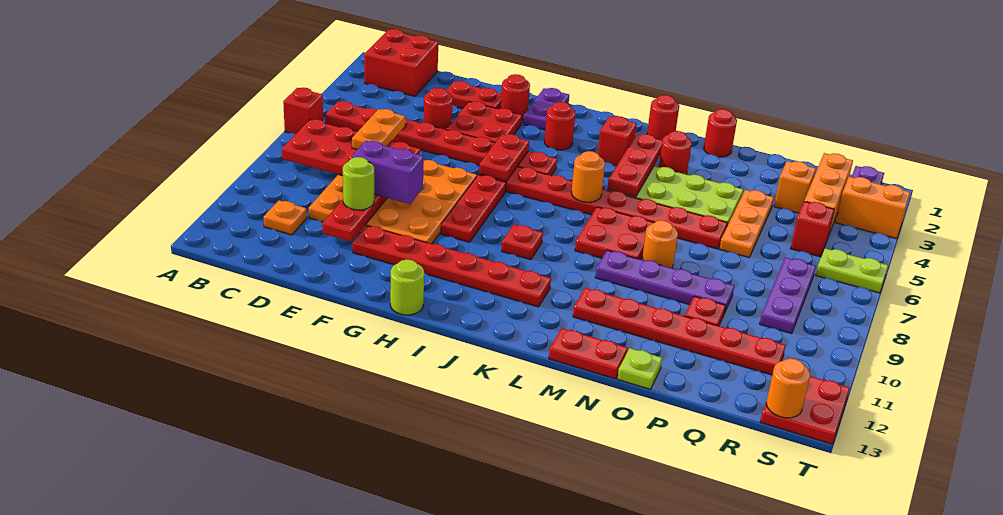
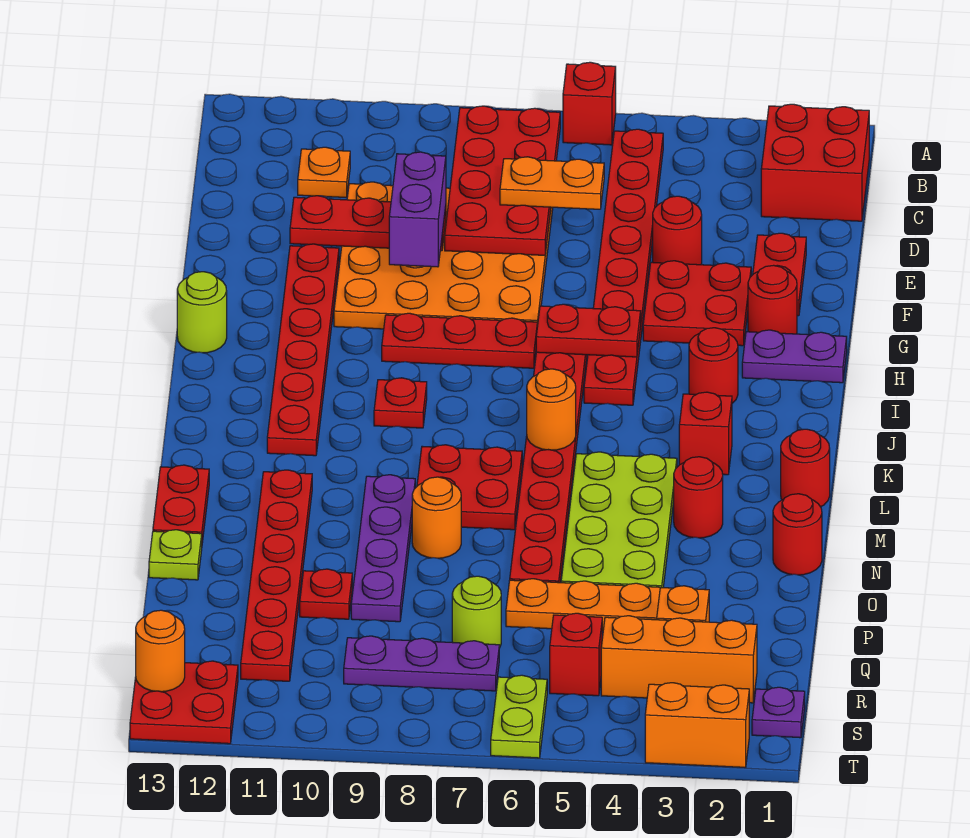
lime 1x1 round brick [343,157,374,210] -> lime 1x1 round brick moved to [452,576,501,648]
red 1x3 plate [607,134,662,197] -> none
orange 1x2 brick [836,177,910,239] -> orange 1x2 brick turned to [645,683,749,767]

